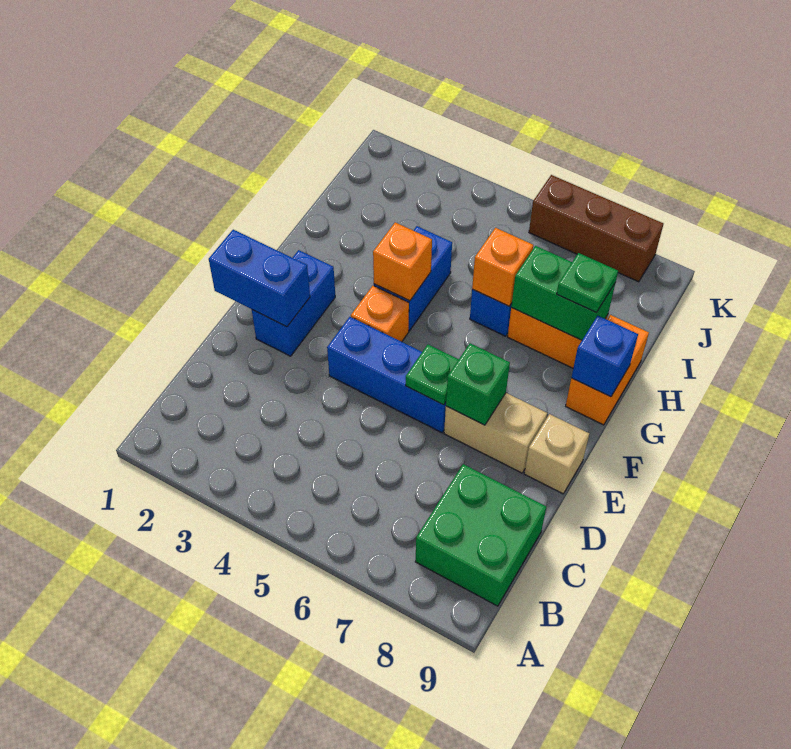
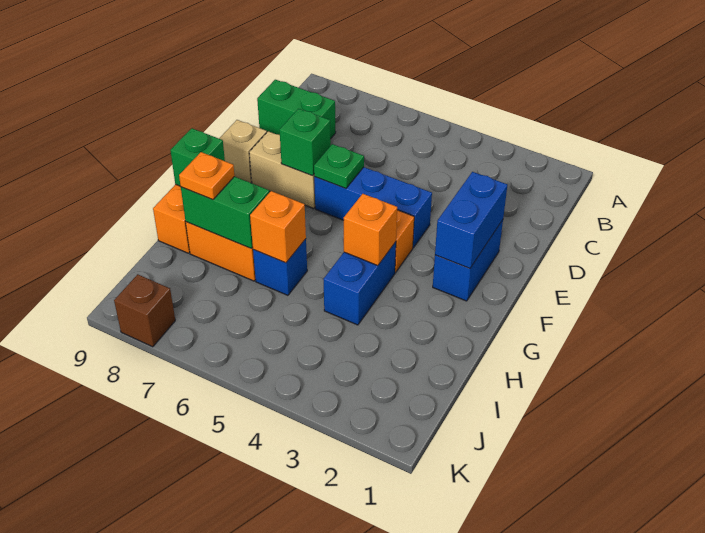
green 2x2 brick [415,464,546,606] -> green 1x2 brick [257,80,336,139]
blue 1x2 brick [209,230,310,327] -> blue 1x2 brick turned to [435,172,507,268]
blue 1x1 brick [571,316,638,397] -> green 1x1 brick [170,128,225,186]
green 1x1 plate [557,253,618,313] -> orange 1x1 plate [179,152,235,200]
brown 1x3 brick [529,175,663,282] -> brown 1x1 brick [114,274,175,347]

